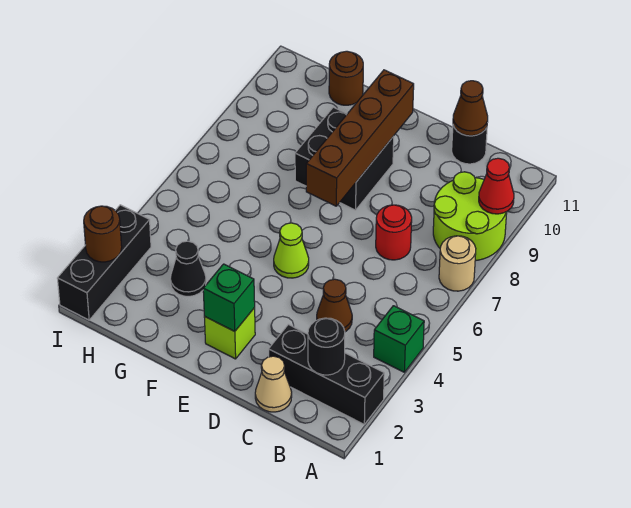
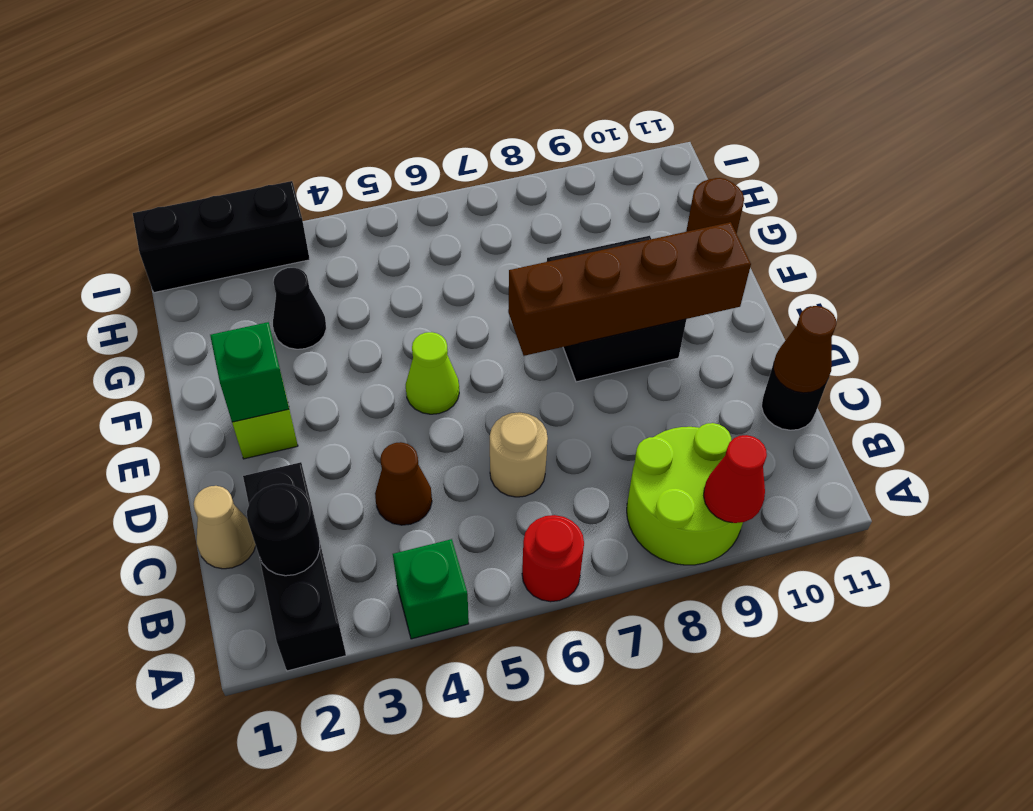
tan 1x1 round brick [439,236,476,291] -> tan 1x1 round brick moved to [490,412,548,497]
red 1x1 round brick [376,205,412,260] -> red 1x1 round brick moved to [522,515,584,602]
brown 1x1 round brick [84,206,122,262] -> none

